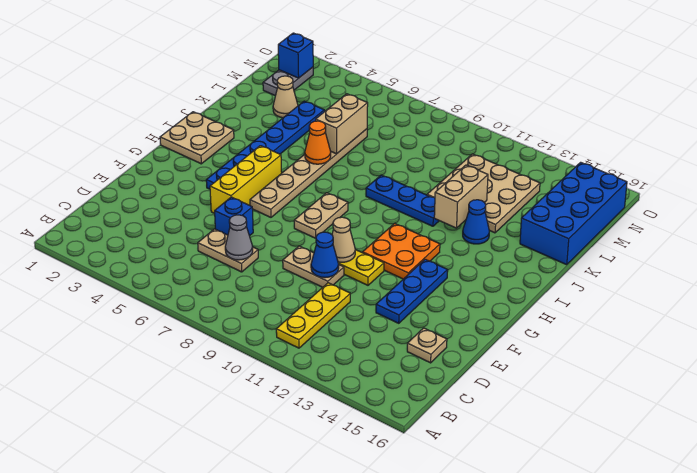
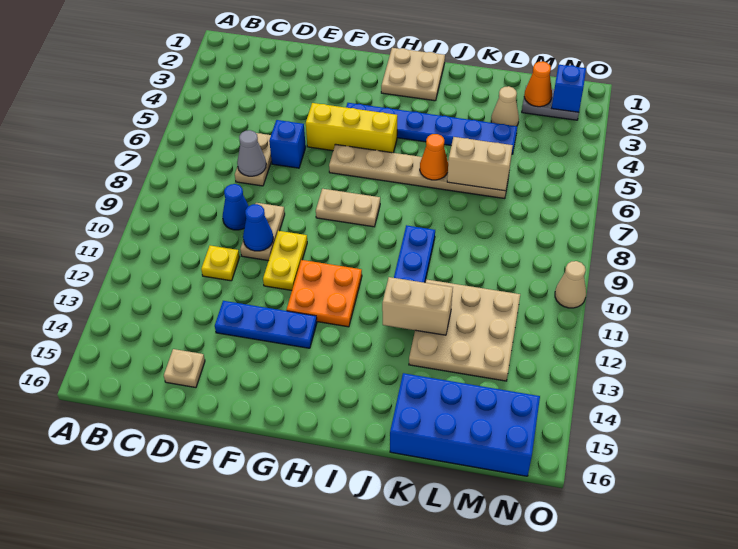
yellow 1x3 plate [276,283,350,348] -> yellow 1x1 plate [201,246,239,281]
tan 1x1 cone [332,217,355,262] -> tan 1x1 cone moved to [555,261,586,308]
blue 1x1 cone [463,200,489,244] -> blue 1x1 cone moved to [222,184,248,230]
none -> orange 1x1 cone [524,62,552,107]

